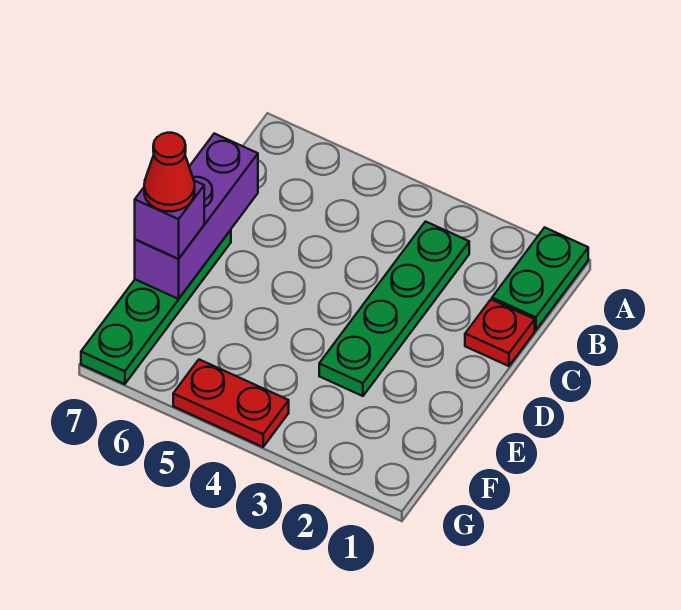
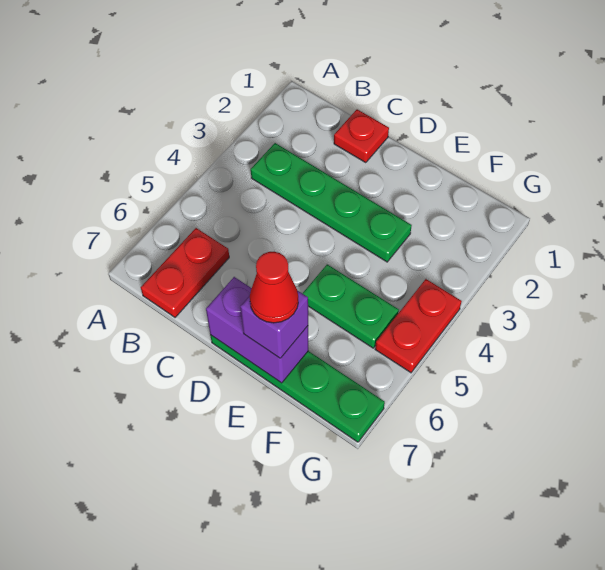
green 1x2 plate [492,227,588,330] -> green 1x2 plate moved to [303,264,399,348]
none -> red 1x2 plate [141,228,229,317]
purple 1x3 brick [135,134,258,299] -> purple 1x2 brick [206,277,308,383]

